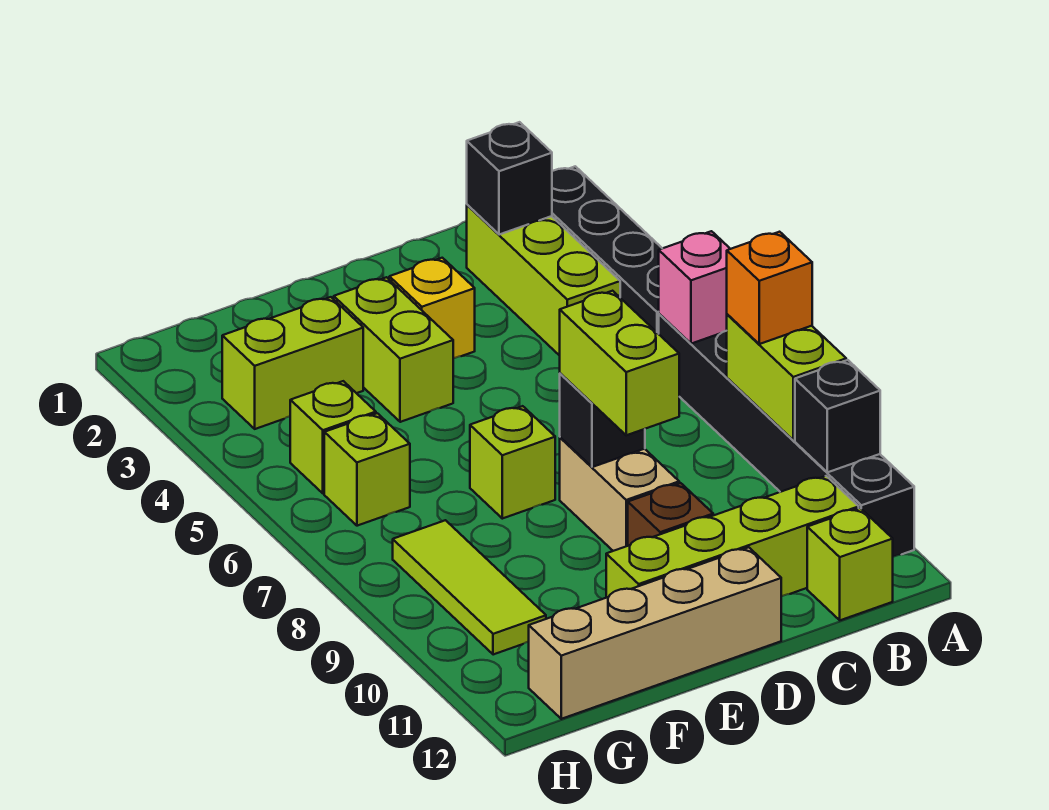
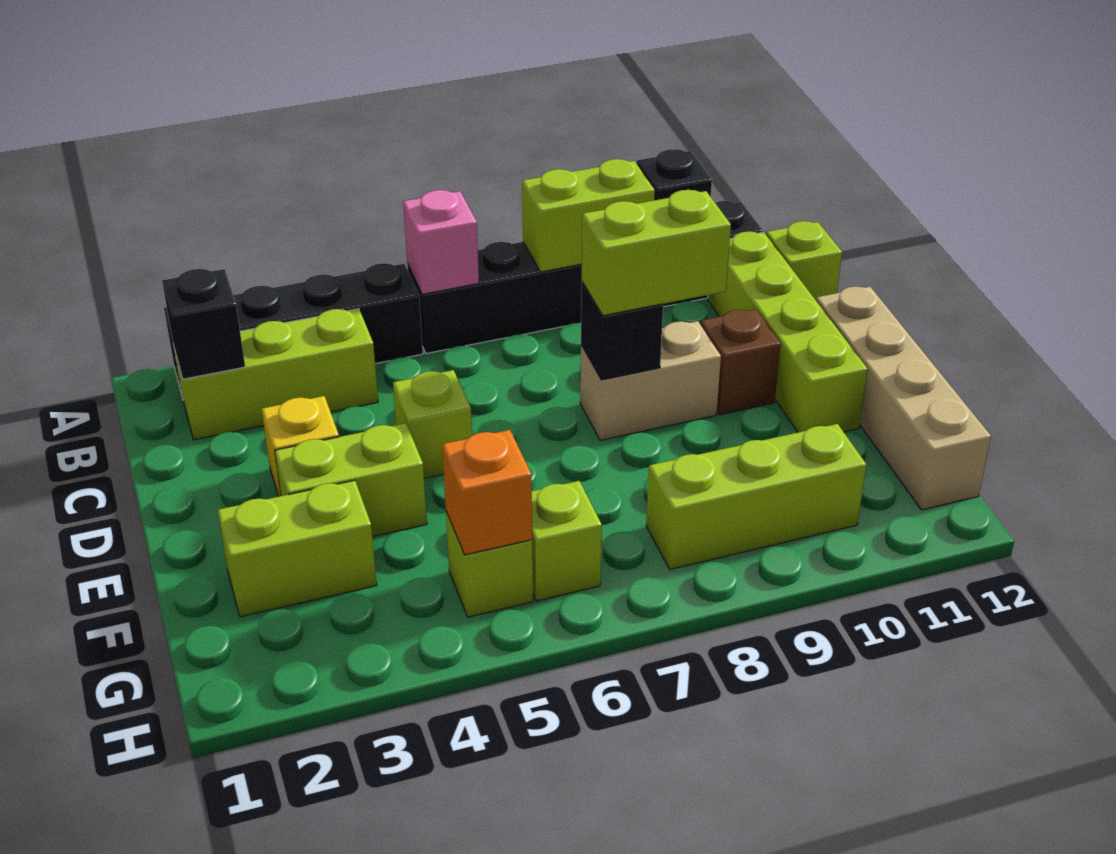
orange 1x1 brick [727,232,812,344] -> orange 1x1 brick moved to [442,430,532,555]
lime 1x1 brick [470,406,555,519] -> lime 1x1 brick moved to [393,370,472,478]
lime 1x2 brick [222,297,363,429] -> lime 1x2 brick turned to [217,480,377,617]
lime 1x3 tile [393,520,546,655] -> lime 1x3 brick [646,424,866,569]

